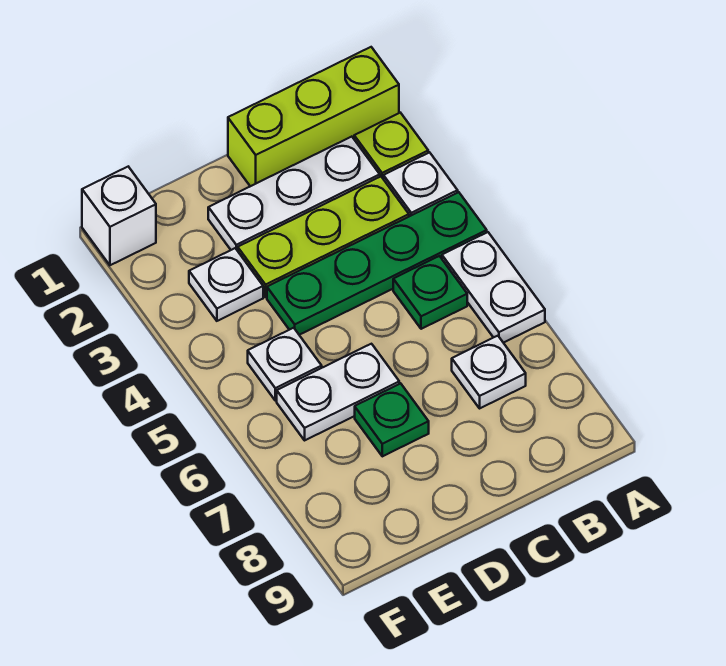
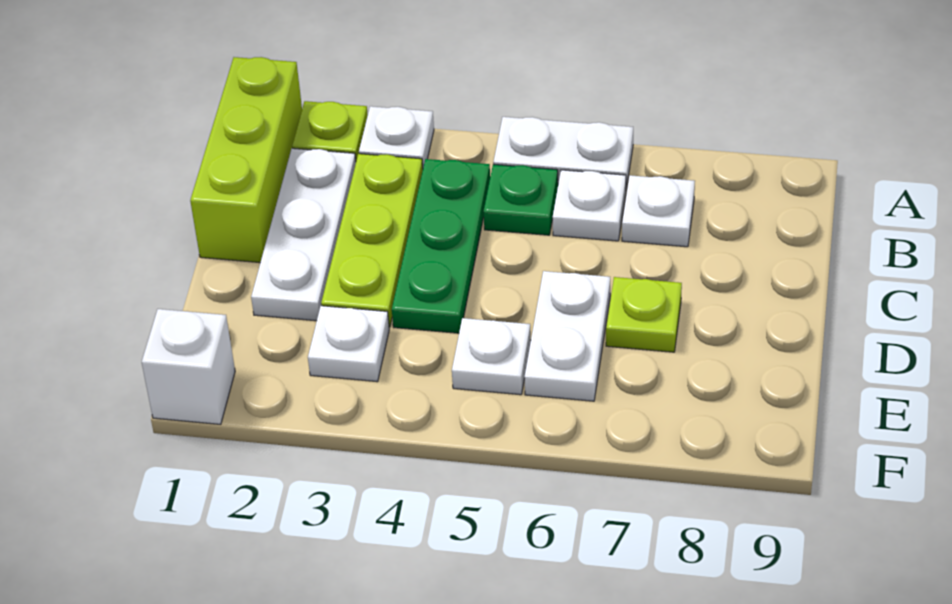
green 1x4 plate [267,192,487,335] -> green 1x3 plate [392,159,490,333]
none -> white 1x1 plate [553,170,626,241]
green 1x1 plate [355,383,429,456] -> lime 1x1 plate [606,277,682,352]

